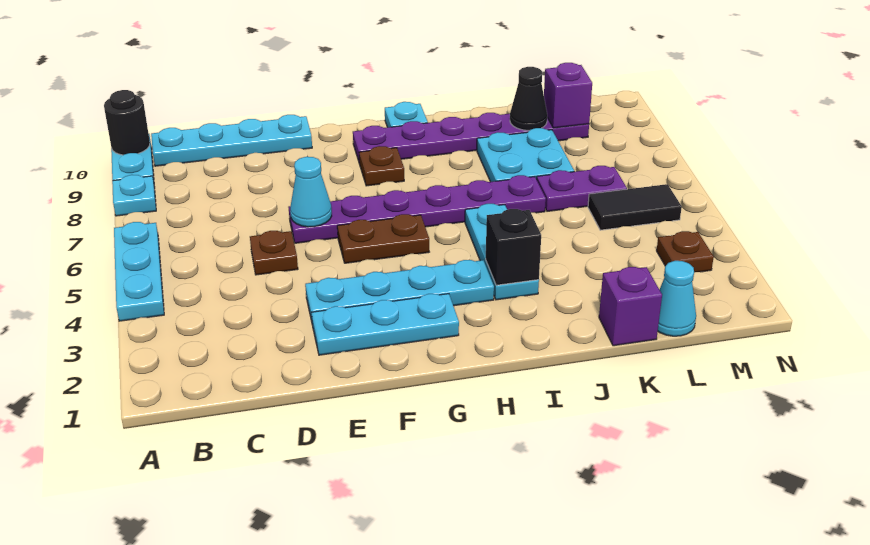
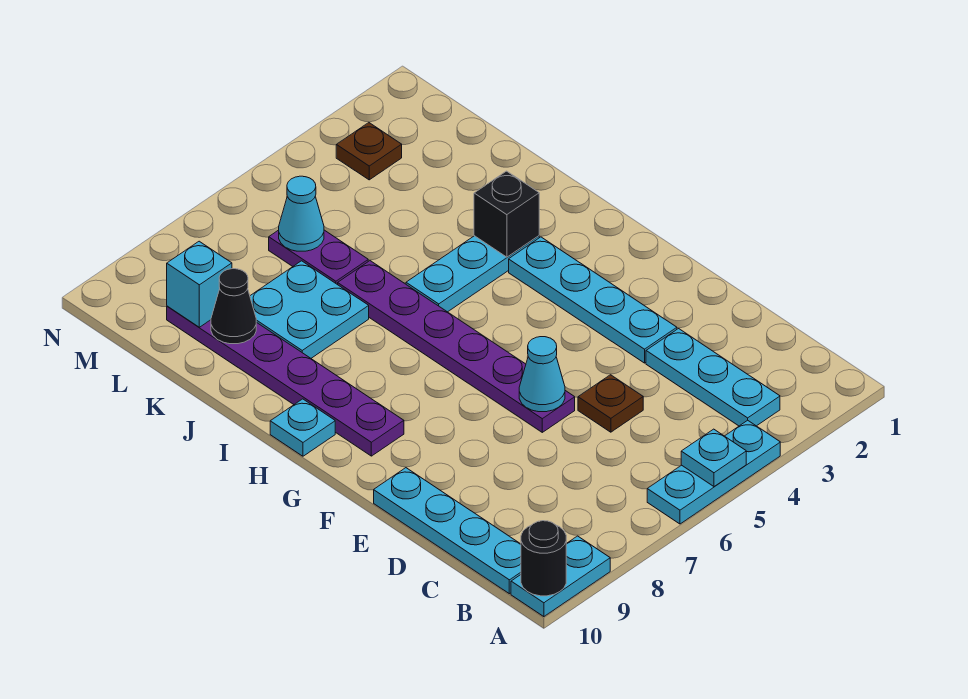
cyan 1x1 plate [112,175,156,216] -> cyan 1x1 plate moved to [681,429,746,486]
cyan 1x3 plate [311,294,459,355] -> cyan 1x3 plate moved to [646,329,780,426]
brown 1x2 plate [337,214,429,263] -> none
brown 1x1 plate [359,146,404,186] -> none
purple 1x1 brick [599,267,662,346] -> none
cyan 1x1 cone [658,261,696,336] -> cyan 1x1 cone moved to [279,176,324,251]
black 1x2 tile [588,184,682,230] -> none
purple 1x1 brick [544,63,592,128] -> cyan 1x1 brick [167,241,232,327]

